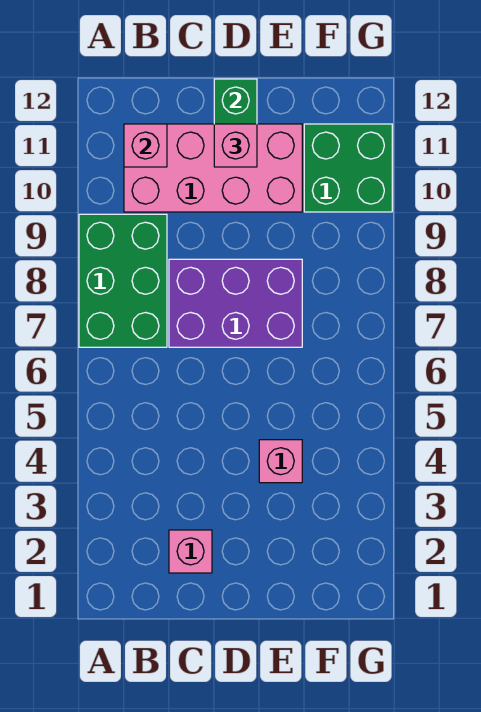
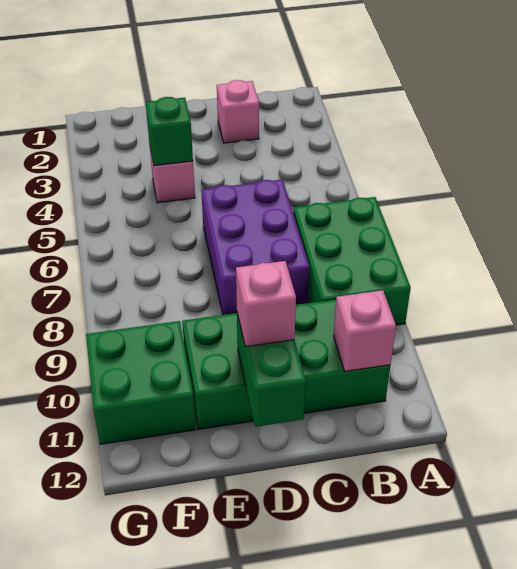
pink 2x4 brick [124,124,302,212] -> green 2x4 brick [182,299,390,430]
purple 2x3 brick [169,259,302,347] -> purple 2x3 brick turned to [201,179,310,315]
none -> green 1x1 brick [146,97,193,166]

